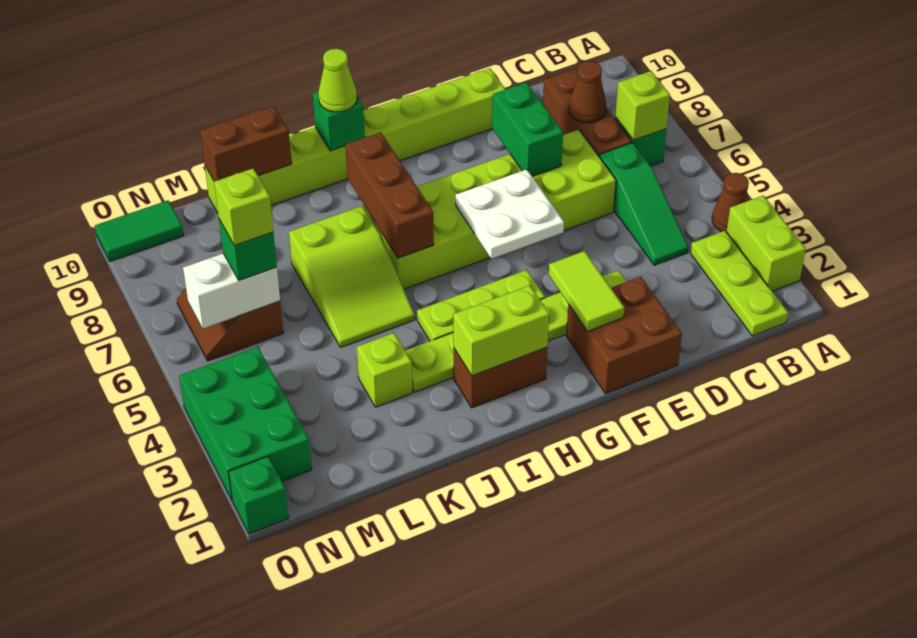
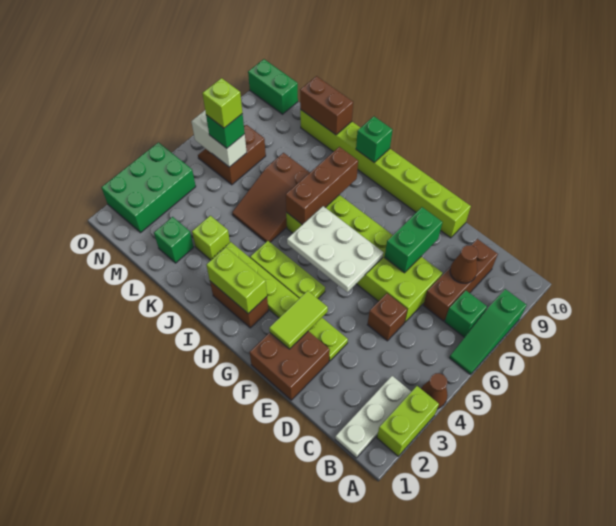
lime 1x3 plate [690,231,788,336] -> white 1x3 plate [335,376,411,458]
lime 1x1 brick [615,71,670,140] -> none
green 1x3 slope [599,143,688,265] -> green 1x3 slope moved to [449,289,526,375]
none -> brown 1x1 brick [367,293,407,341]
white 2x2 plate [455,169,564,259] -> white 2x3 plate [287,206,383,292]
lime 1x1 cone [318,49,357,112] -> none
lime 2x3 slope [289,206,415,347] -> brown 2x3 slope [232,153,310,242]
green 1x2 tile [95,200,184,261] -> green 1x2 brick [248,59,298,114]
green 1x1 brick [229,456,288,534] -> green 1x1 brick moved to [154,217,194,263]

